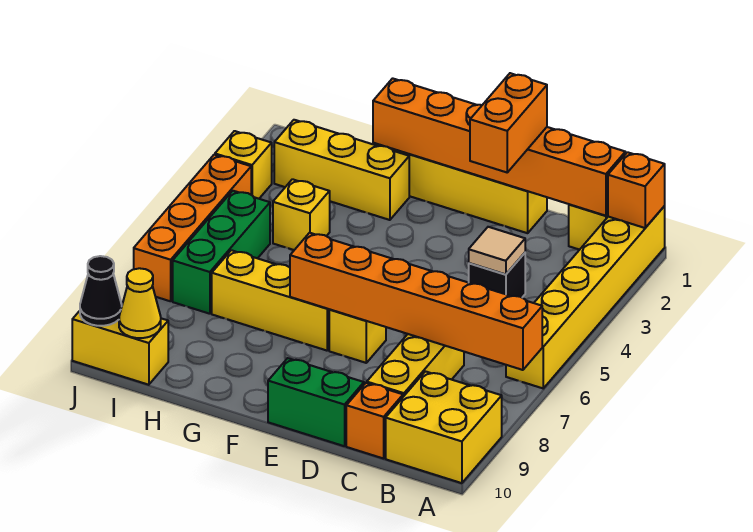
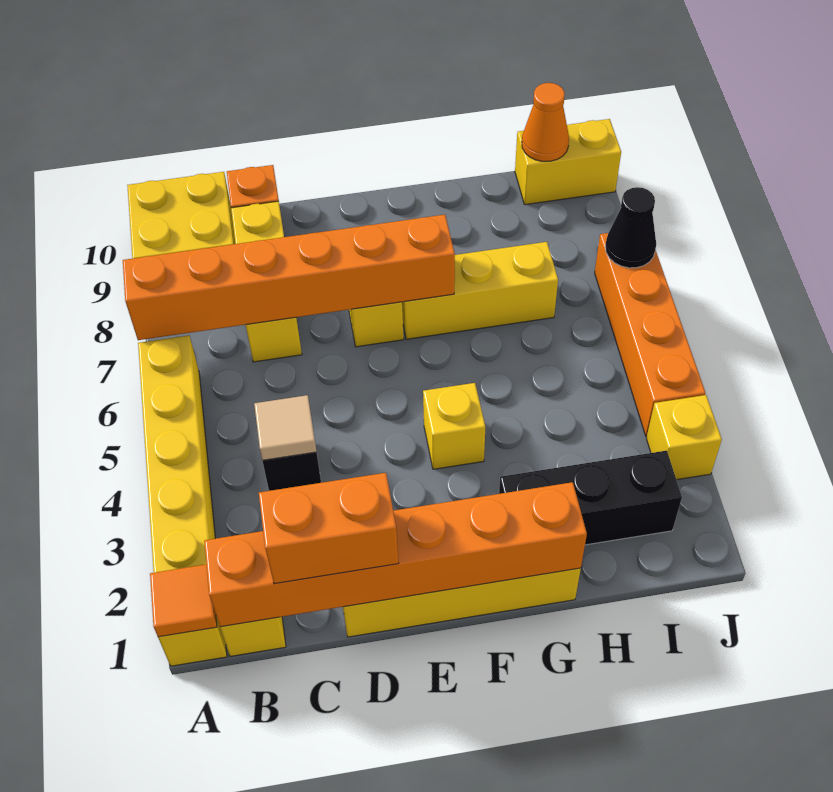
orange 1x1 brick [608,152,665,228] -> orange 1x1 tile [150,564,217,637]
orange 1x2 brick [470,73,547,172] -> orange 1x2 brick turned to [259,473,399,584]
green 1x2 brick [268,358,364,446] -> none
yellow 1x3 brick [274,120,409,220] -> black 1x3 brick [499,451,682,545]
yellow 1x1 brick [273,179,330,250] -> yellow 1x1 brick moved to [423,383,485,469]
green 1x3 brick [173,191,270,314] -> none
yellow 1x1 cone [119,268,161,338] -> orange 1x1 cone [522,83,569,161]
black 1x1 cone [80,256,122,326] -> black 1x1 cone moved to [605,187,656,268]

